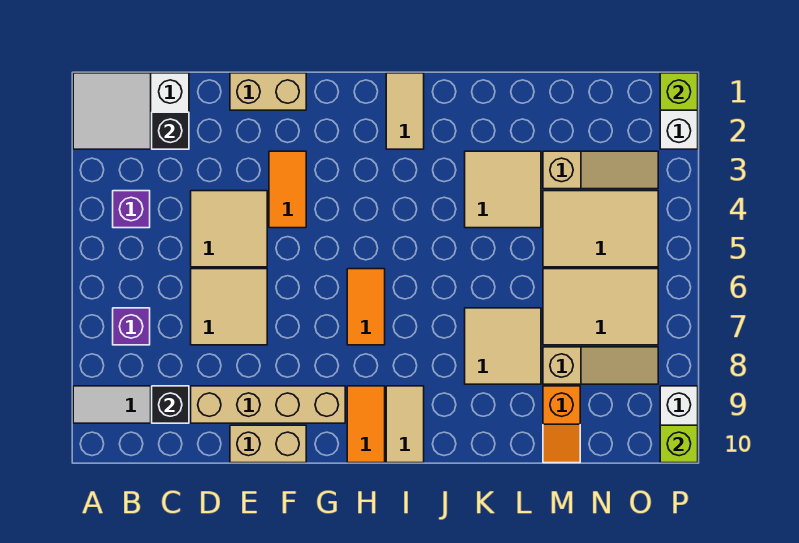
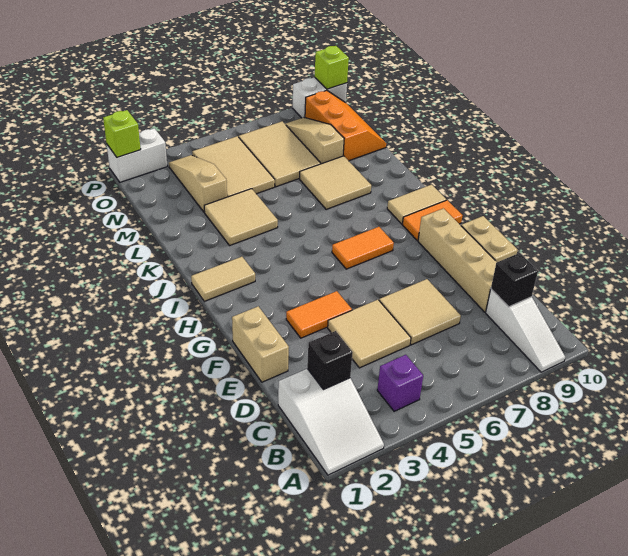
purple 1x1 brick [113,308,150,345] -> none
orange 1x2 slope [543,386,580,463] -> orange 2x3 slope [305,90,386,161]

